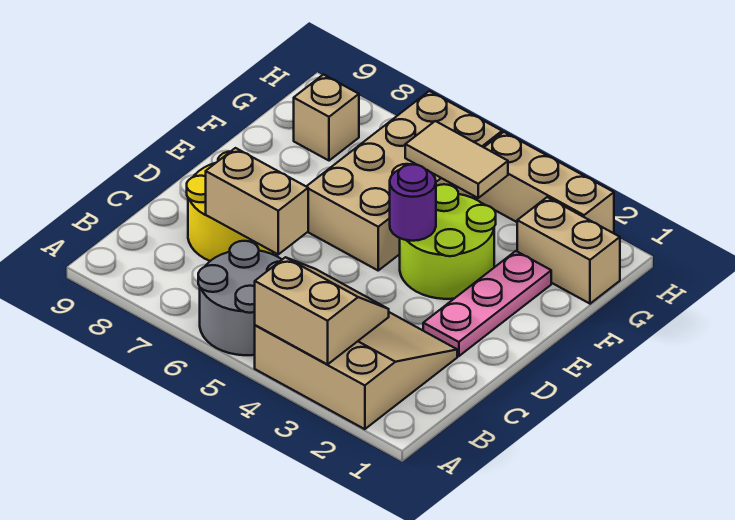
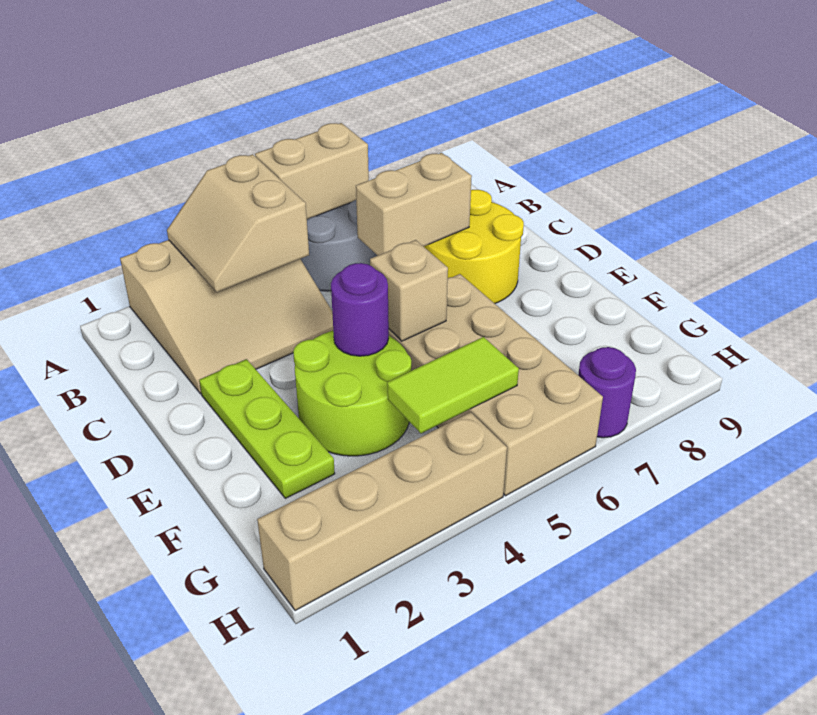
tan 2x2 slope [255,257,389,364] -> tan 2x2 slope turned to [167,154,309,292]
pink 1x3 plate [423,251,551,356] -> lime 1x3 plate [199,359,335,498]
tan 1x2 brick [517,197,620,304] -> tan 1x2 brick moved to [255,123,369,219]
tan 1x2 tile [405,121,508,198] -> lime 1x2 tile [387,337,519,433]
tan 1x1 brick [294,75,359,161] -> tan 1x1 brick moved to [370,240,448,341]
tan 1x3 brick [474,132,614,233] -> tan 1x4 brick [257,412,507,611]
none -> purple 1x1 round brick [578,347,636,438]

